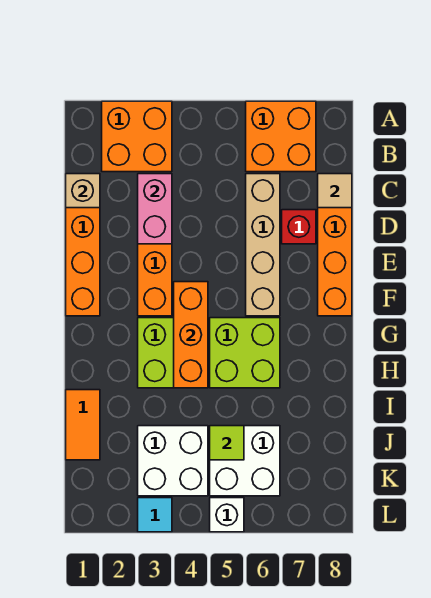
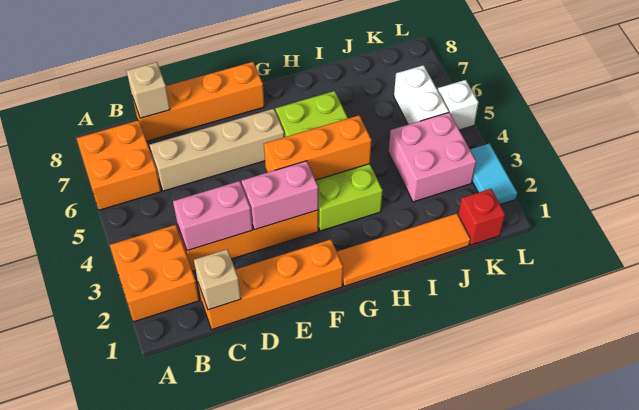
tan 1x1 tile [318,174,352,208] -> tan 1x1 brick [127,62,170,118]
red 1x1 brick [282,210,316,244] -> red 1x1 brick moved to [458,189,505,245]
none -> pink 1x2 brick [242,161,318,230]
orange 1x2 tile [66,390,100,460] -> orange 1x4 tile [337,213,470,286]
white 2x2 brick [138,426,208,496] -> pink 2x2 brick [389,112,476,202]
white 2x2 brick [210,426,280,496] -> white 1x2 brick [394,65,449,125]
lime 1x1 tile [210,426,244,460] -> none
cyan 1x1 tile [138,498,172,532] -> cyan 1x2 tile [470,143,517,204]

